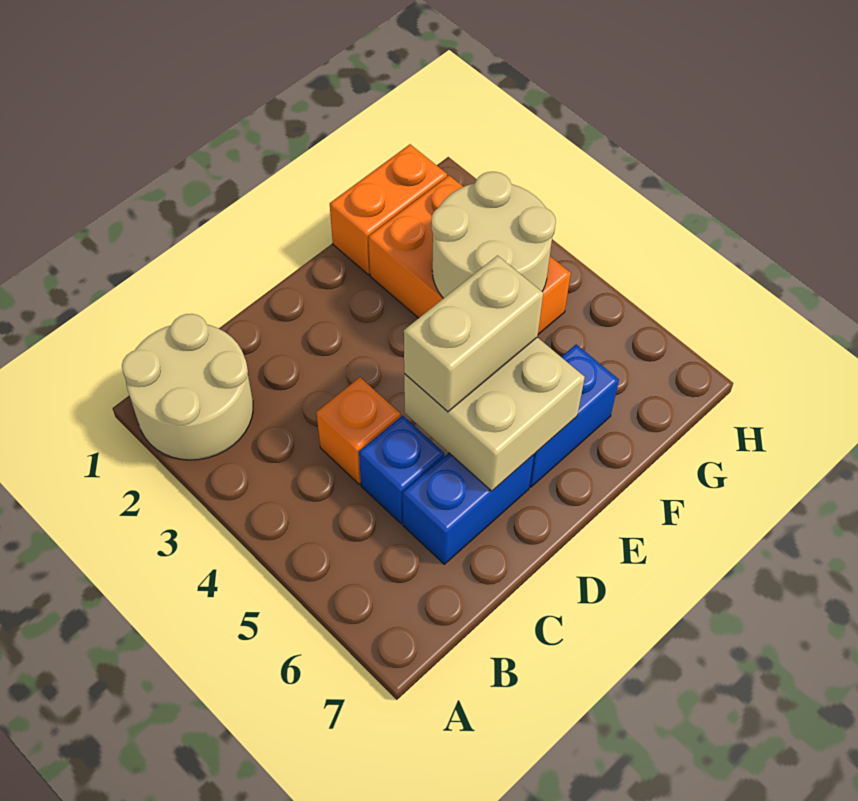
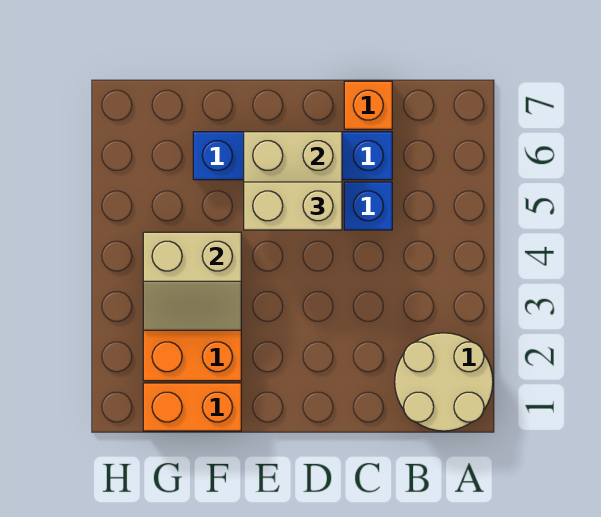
orange 1x1 brick [316,377,401,484] -> orange 1x1 brick moved to [344,81,392,129]
tan 2x2 round brick [431,172,556,298] -> tan 2x2 slope [143,232,241,330]

